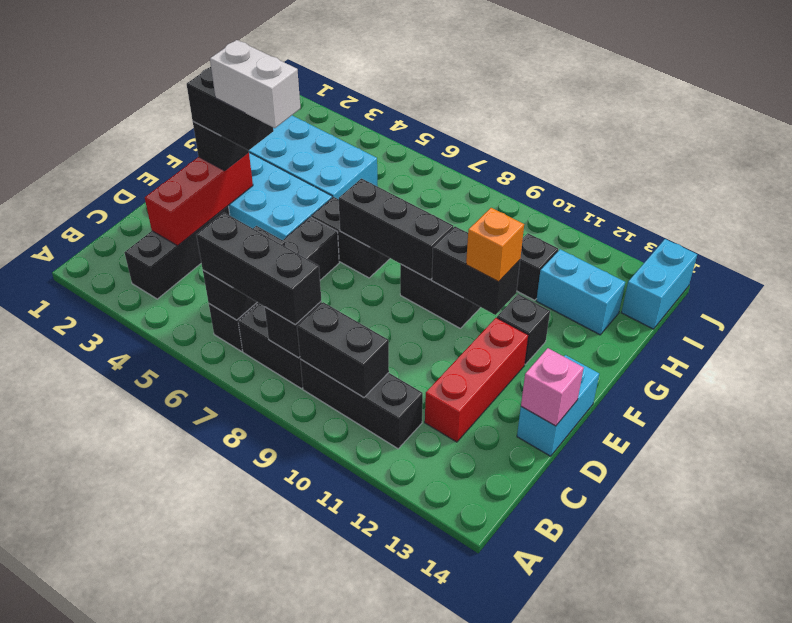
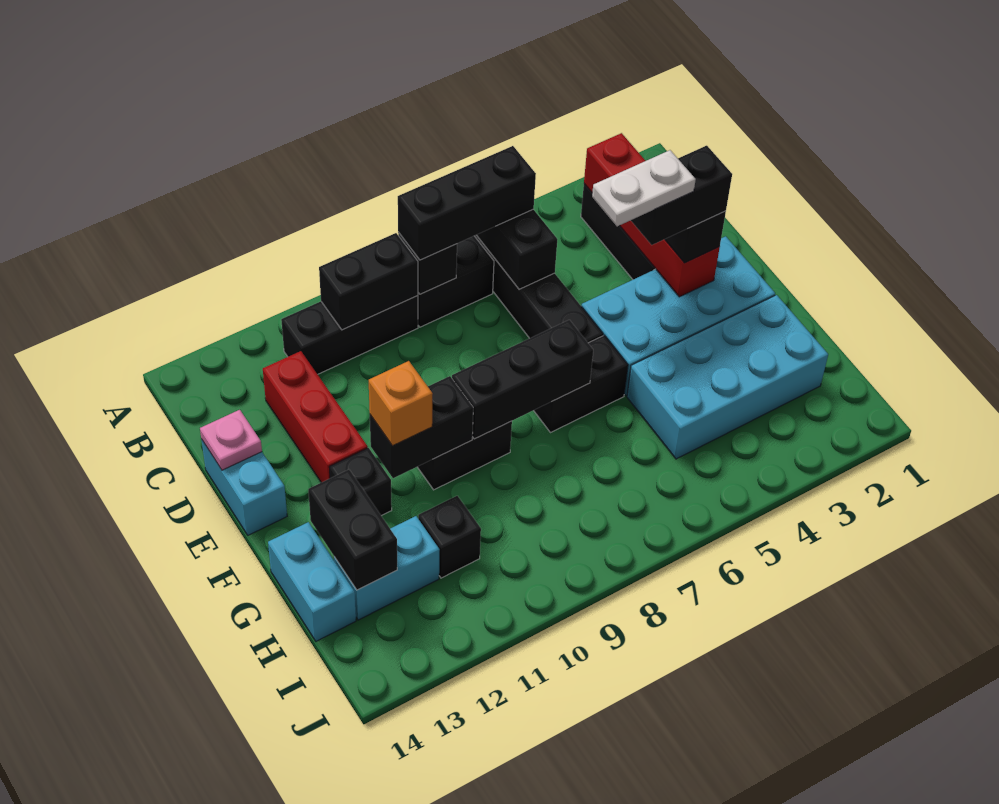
red 1x3 brick [145,152,253,246] -> red 1x4 brick [584,133,720,297]
pink 1x1 brick [521,348,584,426] -> pink 1x1 plate [200,410,262,470]
white 1x2 brick [210,40,300,128] -> white 1x2 plate [592,150,696,226]
none -> black 1x2 brick [308,470,397,590]
cyan 1x2 brick [621,239,697,329] -> cyan 1x2 brick moved to [268,522,356,641]

